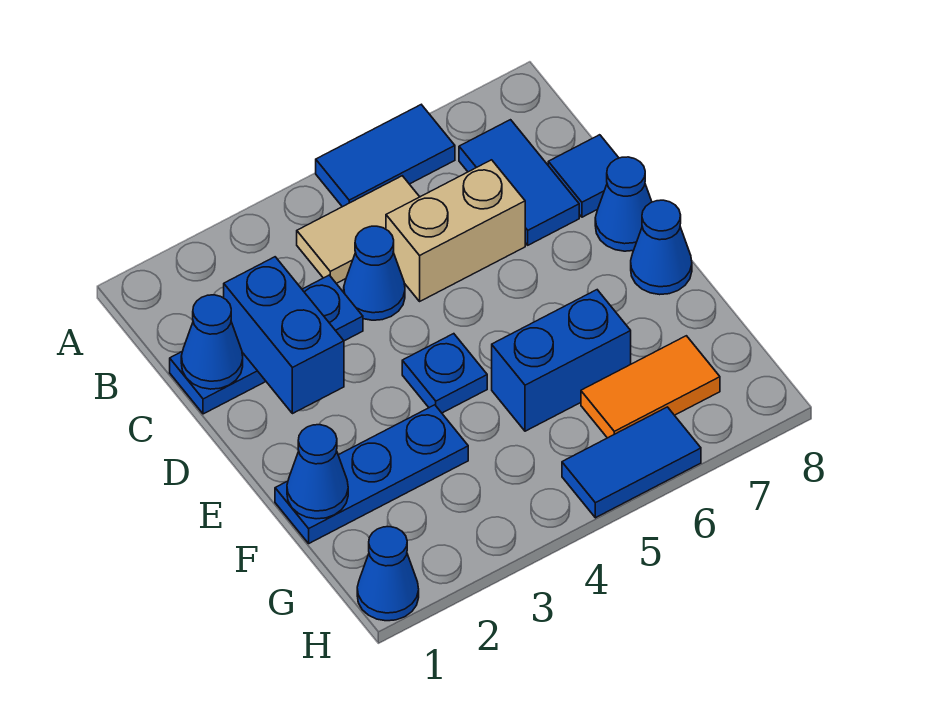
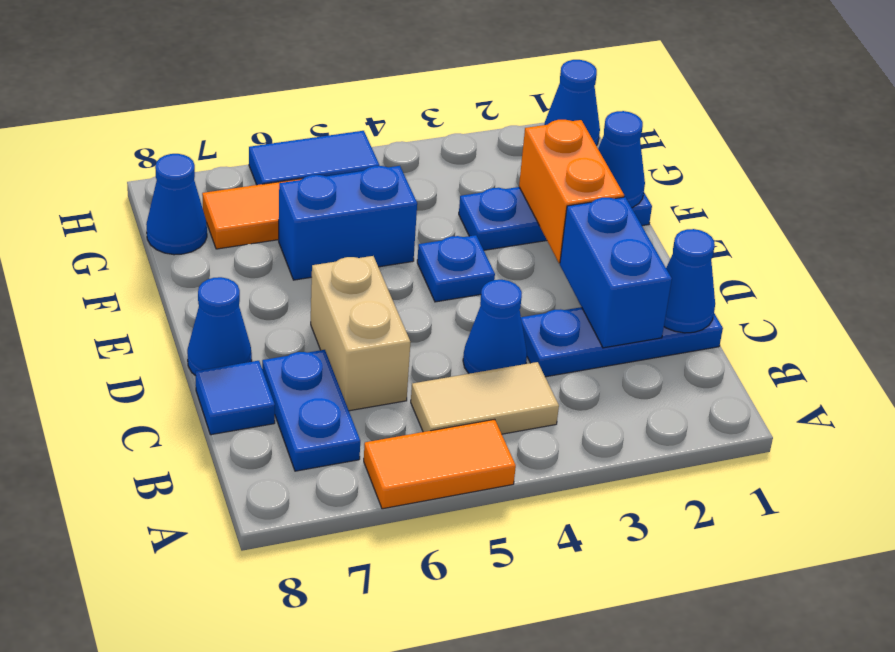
blue 1x2 tile [316,105,455,207] -> orange 1x2 tile [364,419,516,509]
blue 1x2 tile [459,120,579,245] -> blue 1x2 plate [262,350,360,471]
tan 1x2 brick [386,160,525,301] -> tan 1x2 brick turned to [311,256,410,411]
none -> orange 1x2 brick [519,120,624,263]
blue 1x1 cone [631,200,692,295] -> blue 1x1 cone moved to [146,154,207,255]

